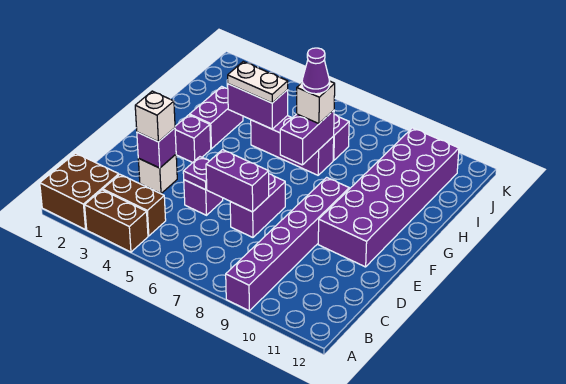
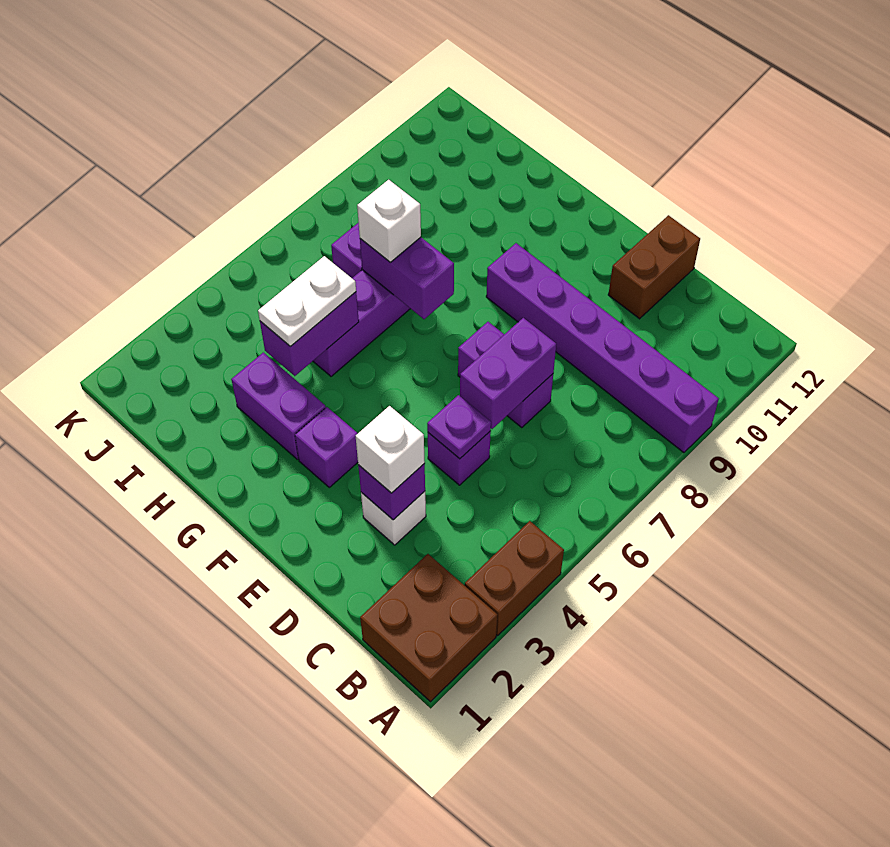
brown 1x2 brick [103,175,166,236] -> brown 1x2 brick moved to [608,215,700,319]
purple 2x6 brick [318,128,459,267] -> none
purple 1x1 cone [302,48,330,94] -> none

